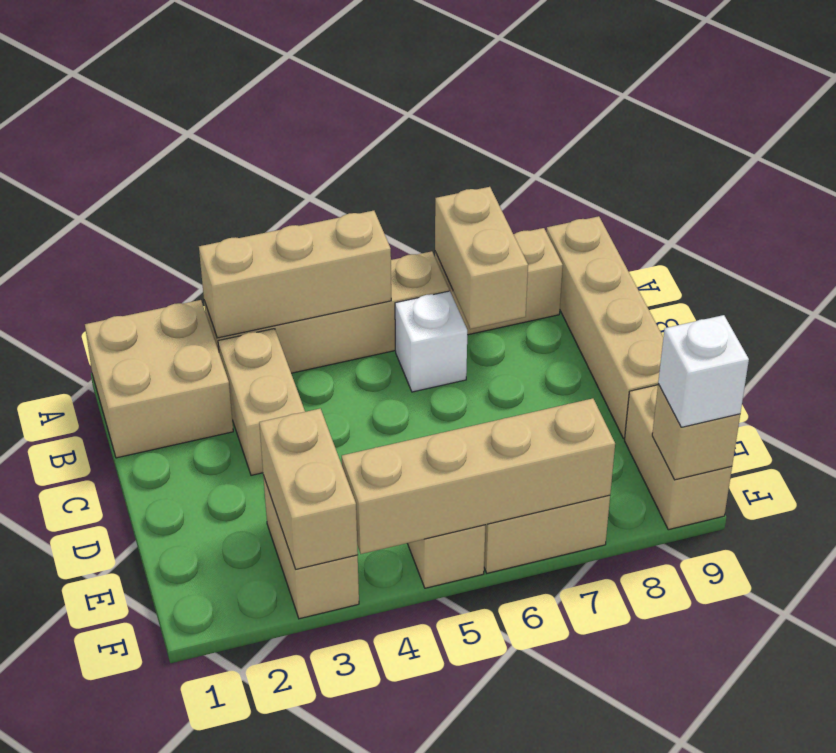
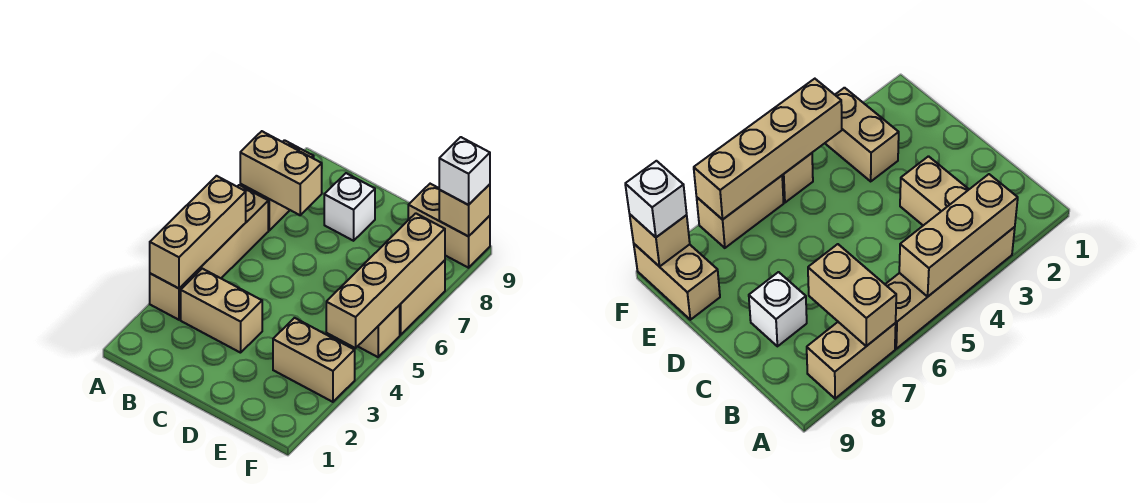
tan 2x2 brick [85,300,233,458] -> none
tan 1x4 brick [546,216,663,439] -> none
white 1x1 brick [395,291,467,392] -> white 1x1 brick moved to [324,173,375,241]
tan 1x2 brick [259,409,358,569] -> none

